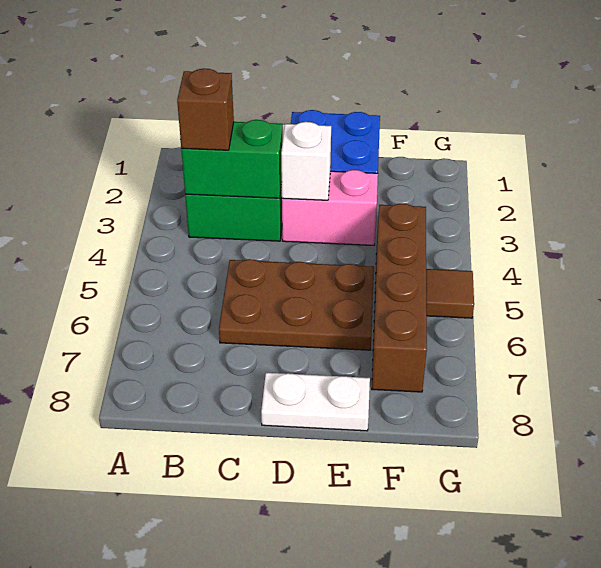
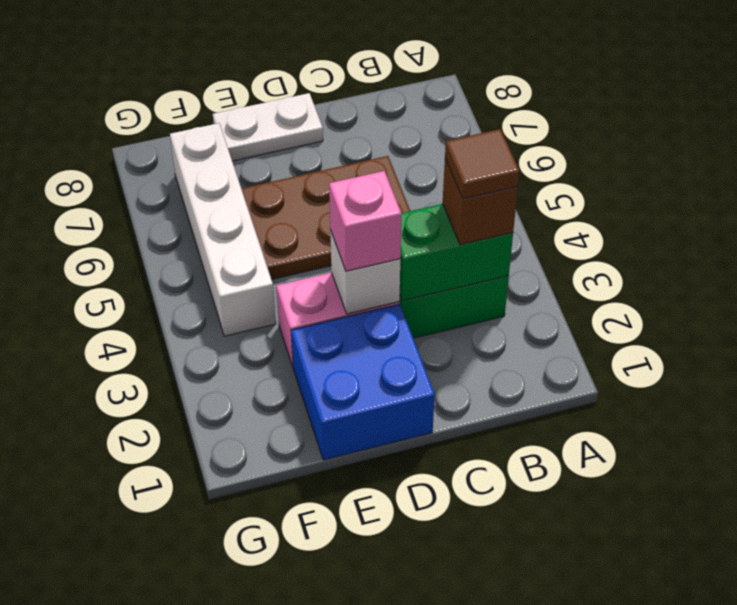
none -> pink 1x1 brick [329,171,401,271]
brown 1x4 brick [372,204,427,392] -> white 1x4 brick [170,123,276,336]
brown 1x1 tile [426,269,474,318] -> brown 1x1 tile moved to [445,129,520,199]

